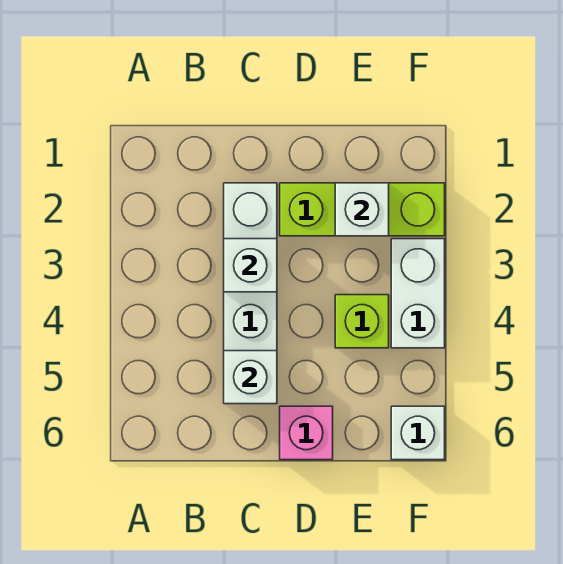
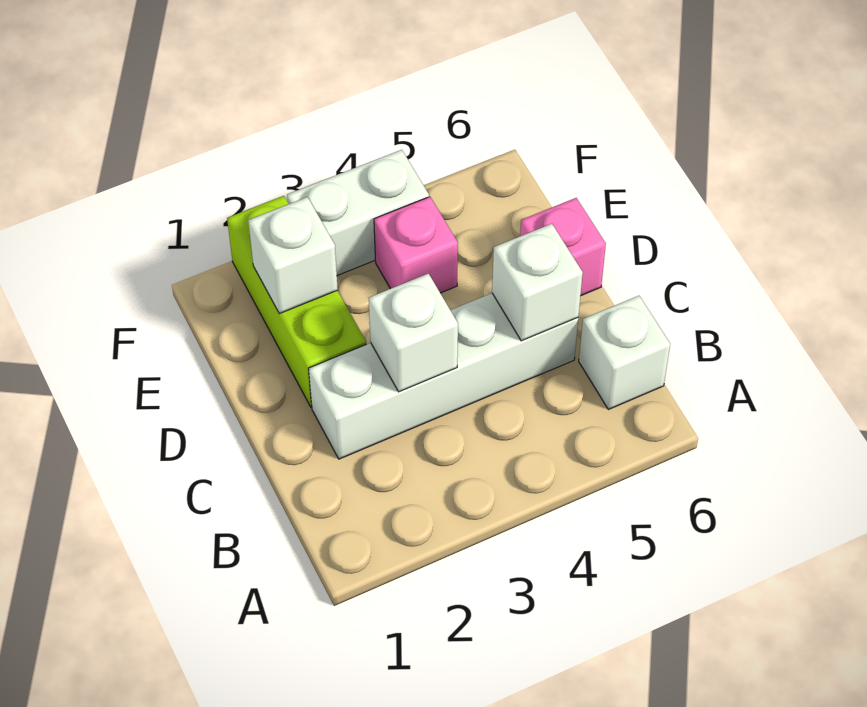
lime 1x1 brick [335,295,389,348] -> pink 1x1 brick [374,197,458,293]
white 1x1 brick [391,406,445,460] -> white 1x1 brick moved to [579,296,670,410]

